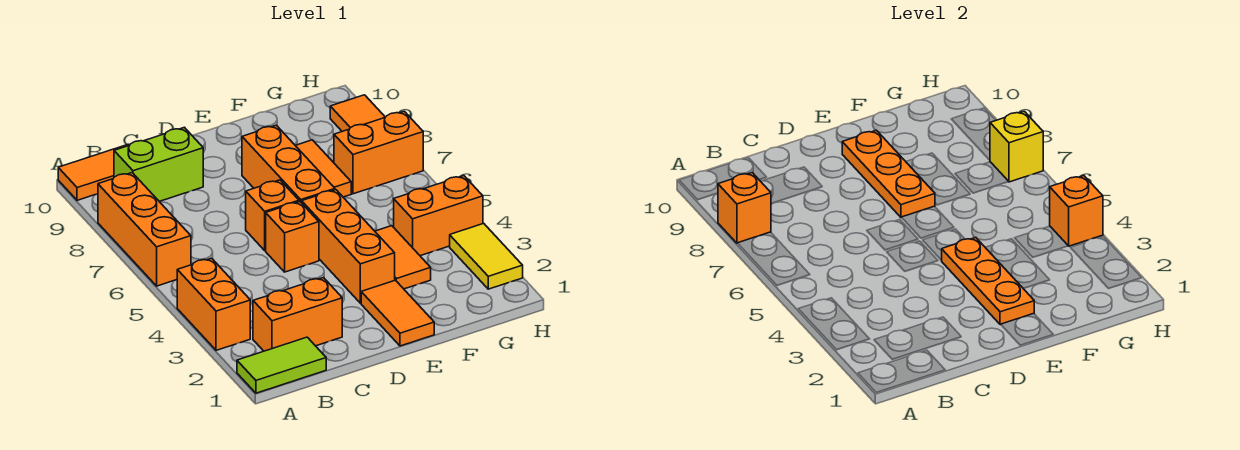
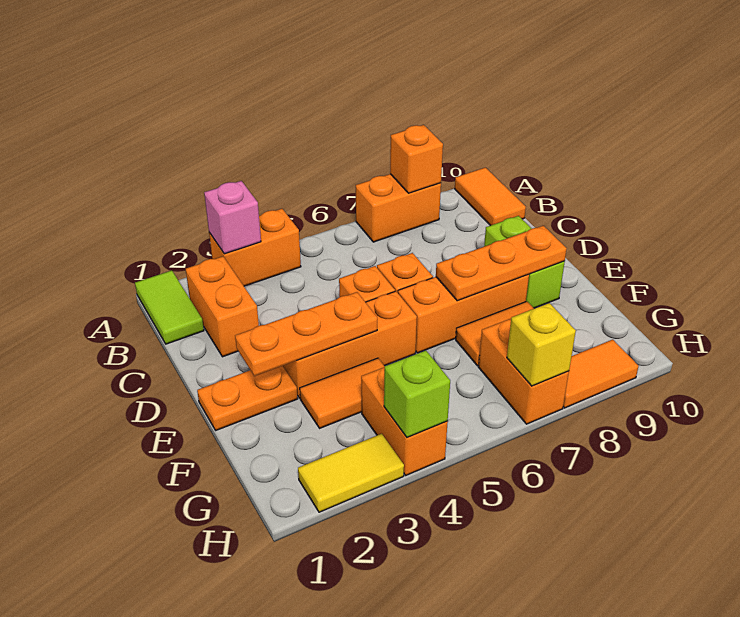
none -> pink 1x1 brick [204,181,261,254]
orange 1x3 brick [98,173,191,286] -> orange 1x2 brick [356,174,441,242]
lime 1x2 brick [114,127,203,201] -> lime 1x2 brick moved to [484,216,565,308]
orange 1x2 tile [361,280,434,346] -> orange 1x2 plate [197,366,297,430]
orange 1x1 brick [1050,176,1103,246] -> lime 1x1 brick [384,350,450,438]

